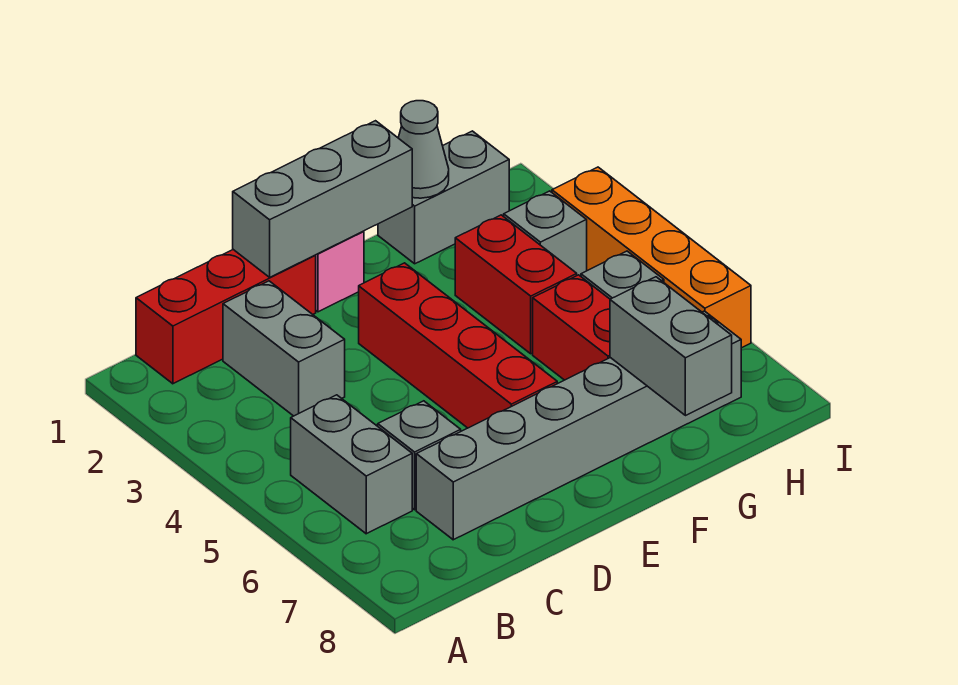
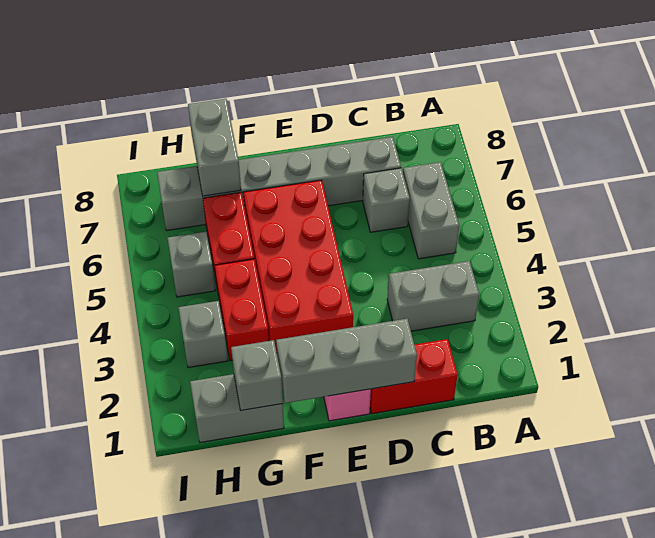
red 1x3 brick [136,250,316,384] -> red 1x2 brick [370,339,457,414]
grey 1x2 brick [223,281,345,416] -> grey 1x2 brick turned to [387,261,479,331]
red 1x4 brick [359,263,557,428] -> red 2x4 brick [243,180,353,353]
grey 1x1 cone [398,101,449,198] -> grey 1x1 brick [231,340,283,411]
orange 1x4 brick [552,167,751,348] -> none

